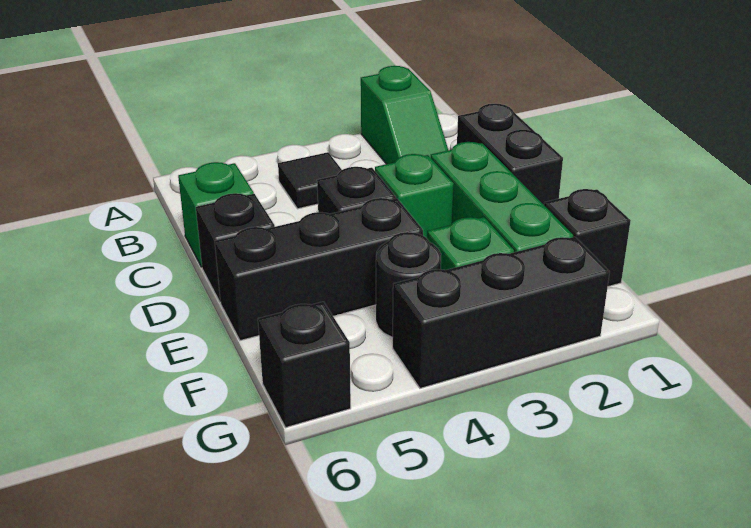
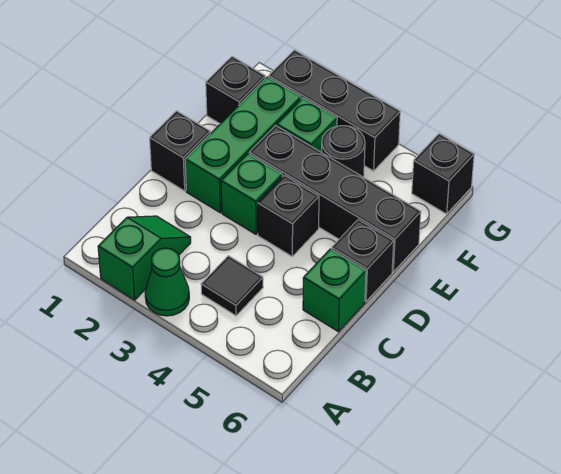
none -> green 1x1 cone [145,248,189,316]
black 1x2 brick [457,104,563,205] -> black 1x1 brick [150,111,210,191]
black 1x3 brick [215,198,423,341] -> black 1x4 brick [249,126,421,272]

